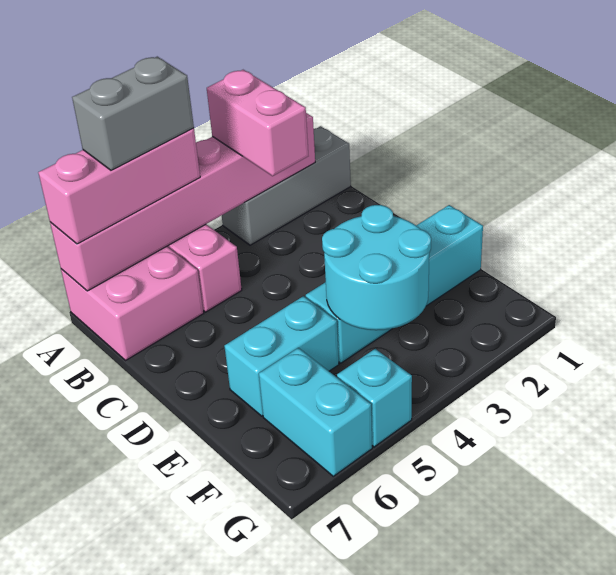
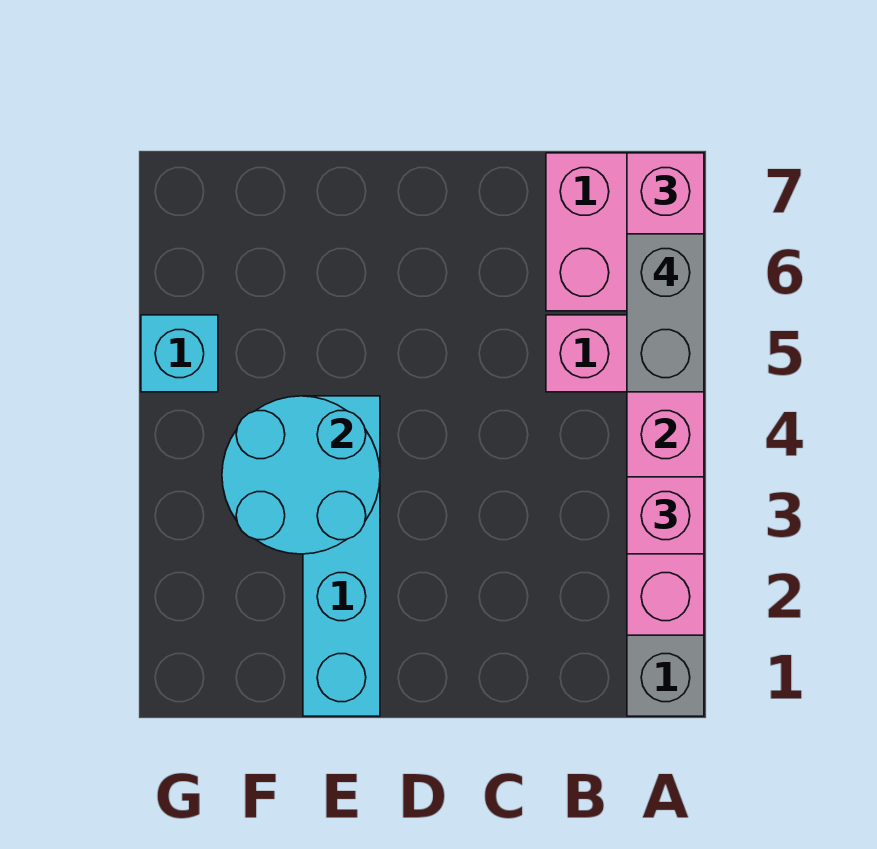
pink 1x2 brick [207,70,308,176] -> pink 1x1 brick [627,477,704,554]
cyan 1x2 brick [224,296,339,416] -> none
cyan 1x2 brick [259,348,372,476] -> none

